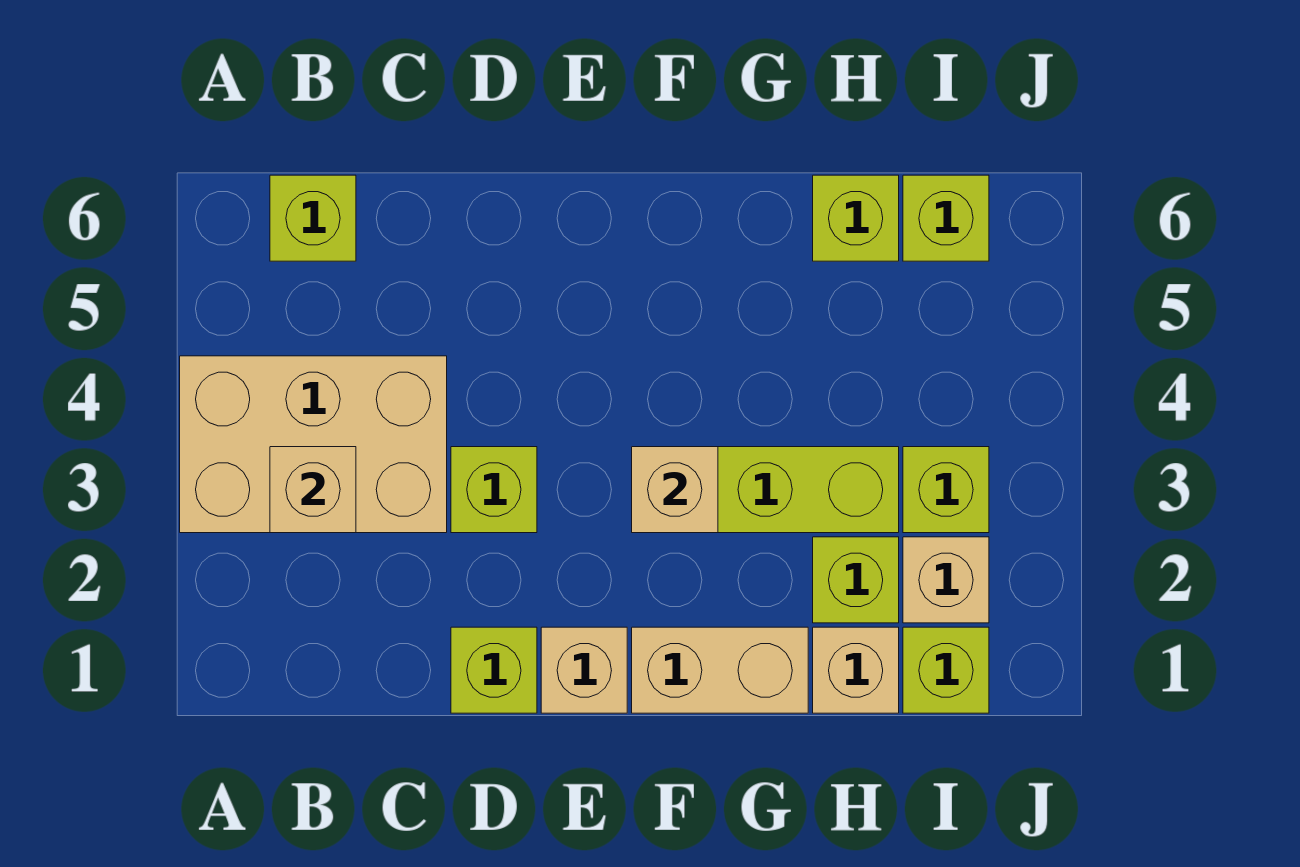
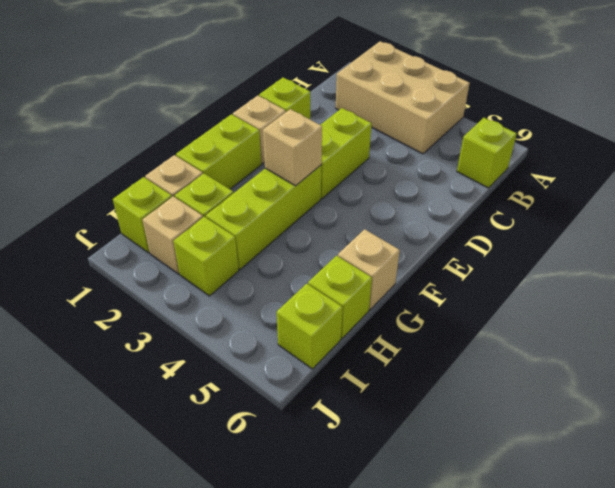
tan 2x3 brick [180,356,447,533] -> tan 2x3 brick turned to [336,41,470,154]
tan 1x1 brick [270,447,356,533] -> tan 1x1 brick moved to [338,229,400,310]
lime 1x1 brick [451,447,537,533] -> lime 1x2 brick [321,108,372,199]
tan 1x2 brick [632,627,808,713] -> lime 1x2 brick [176,114,261,189]

